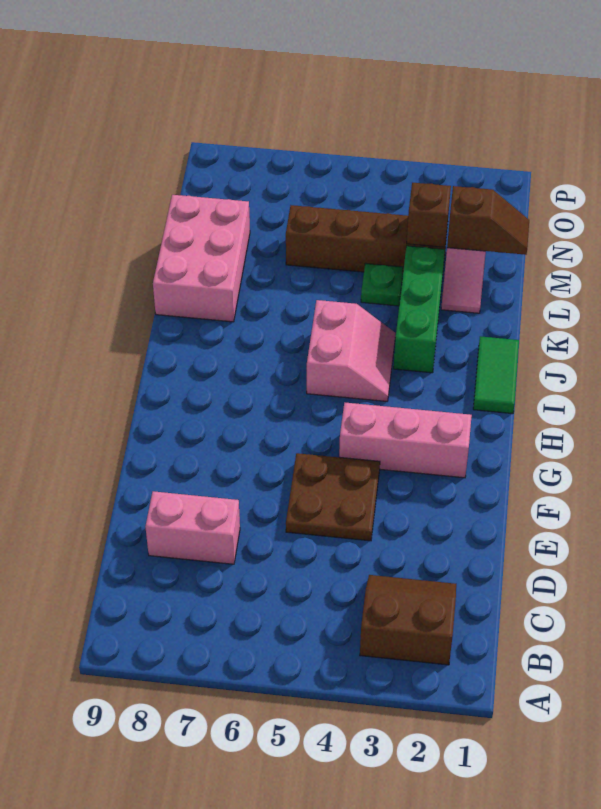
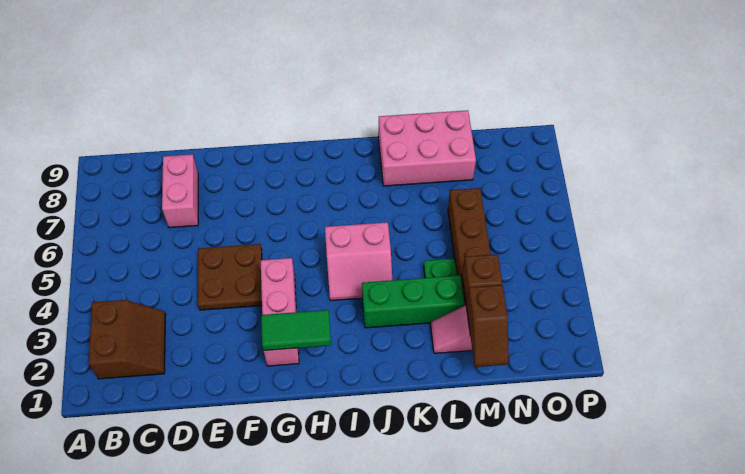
green 1x2 tile [473,336,519,414] -> green 1x2 tile moved to [261,310,331,351]

